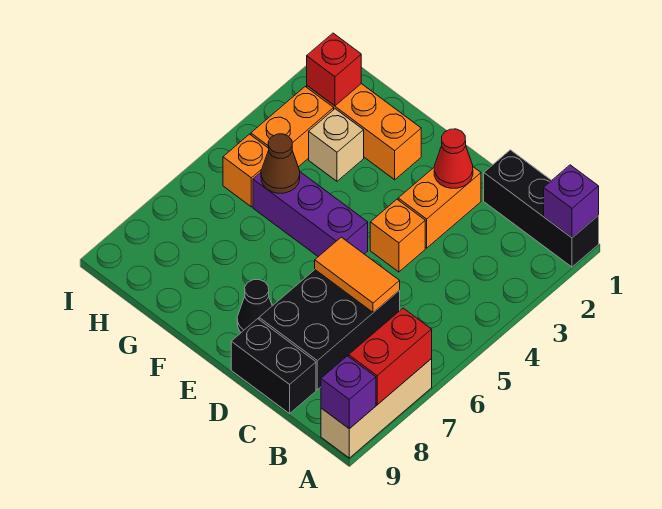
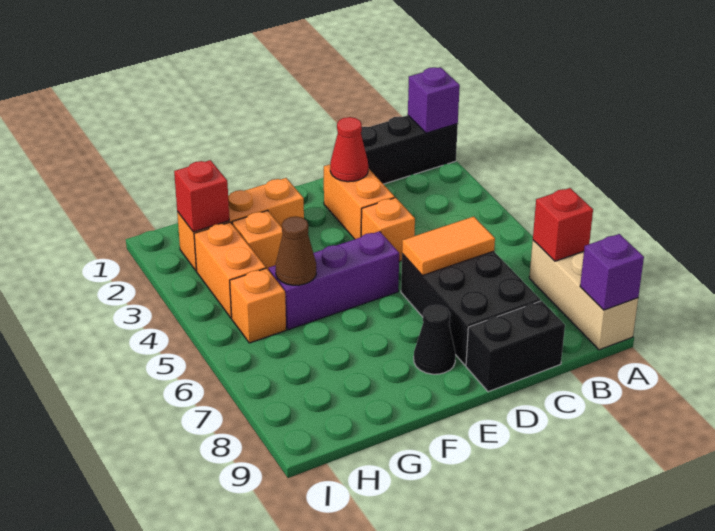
red 1x2 brick [349,308,432,405] -> red 1x1 brick [533,188,593,261]
tan 1x1 brick [309,109,364,181] -> orange 1x1 brick [232,211,283,270]

